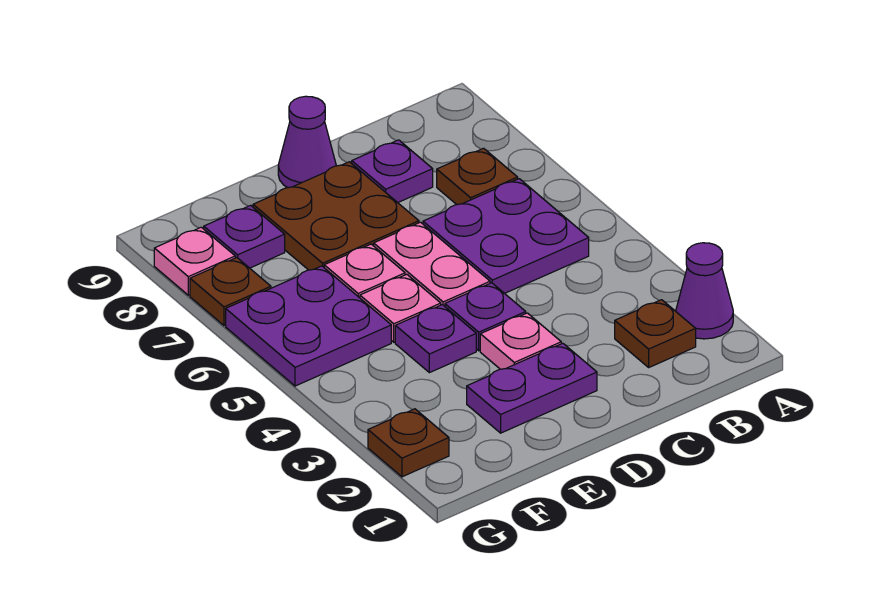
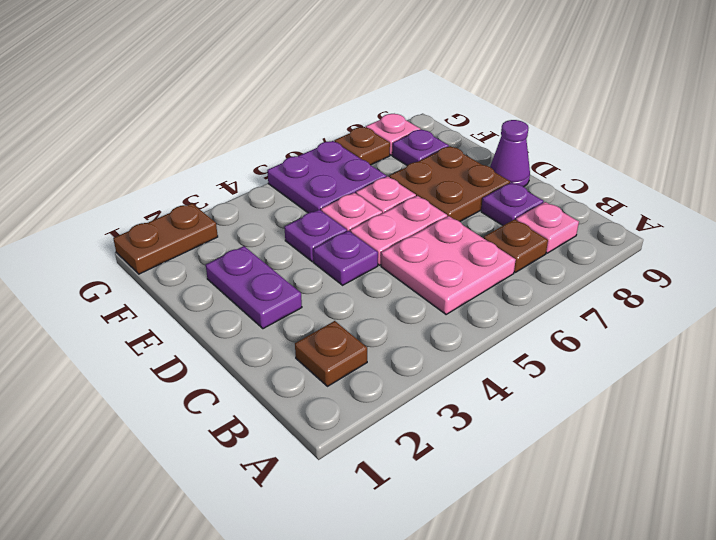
purple 1x1 cone [676,243,733,339] -> none
purple 2x2 plate [423,179,589,293] -> pink 2x2 plate [381,216,516,315]
pink 1x1 plate [480,313,561,369] -> pink 1x1 plate moved to [516,202,579,253]
brown 1x1 plate [368,409,449,477] -> brown 1x2 plate [113,203,218,274]

